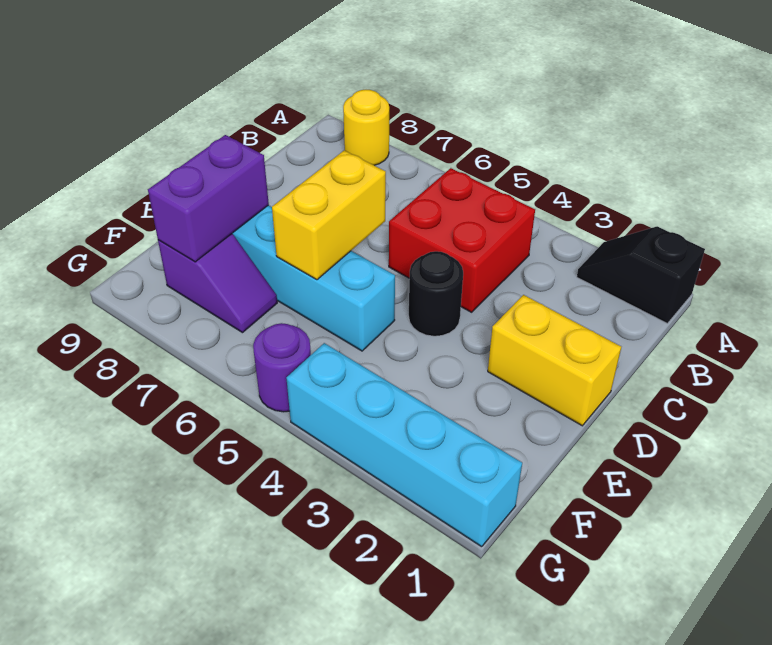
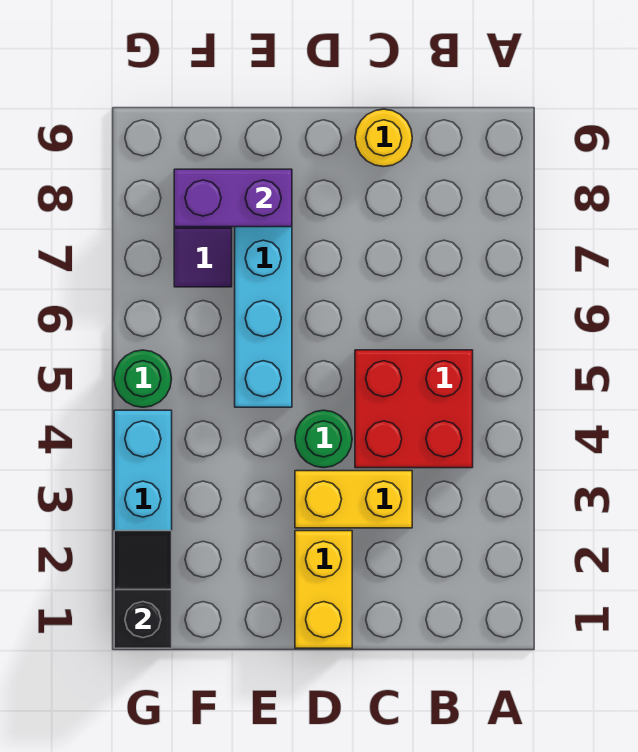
black 1x2 slope [577,226,705,324] -> black 1x2 slope moved to [114,531,172,648]
yellow 1x1 round brick [343,90,389,165] -> yellow 1x1 round brick moved to [355,109,412,167]
black 1x1 round brick [409,251,463,336] -> green 1x1 round brick [295,410,352,468]
yellow 1x2 brick [272,150,386,280] -> yellow 1x2 brick moved to [295,471,412,528]
purple 1x1 round brick [253,323,311,412] -> green 1x1 round brick [114,350,172,407]

